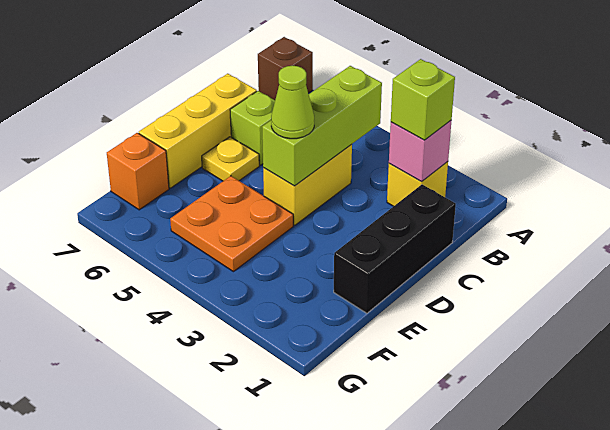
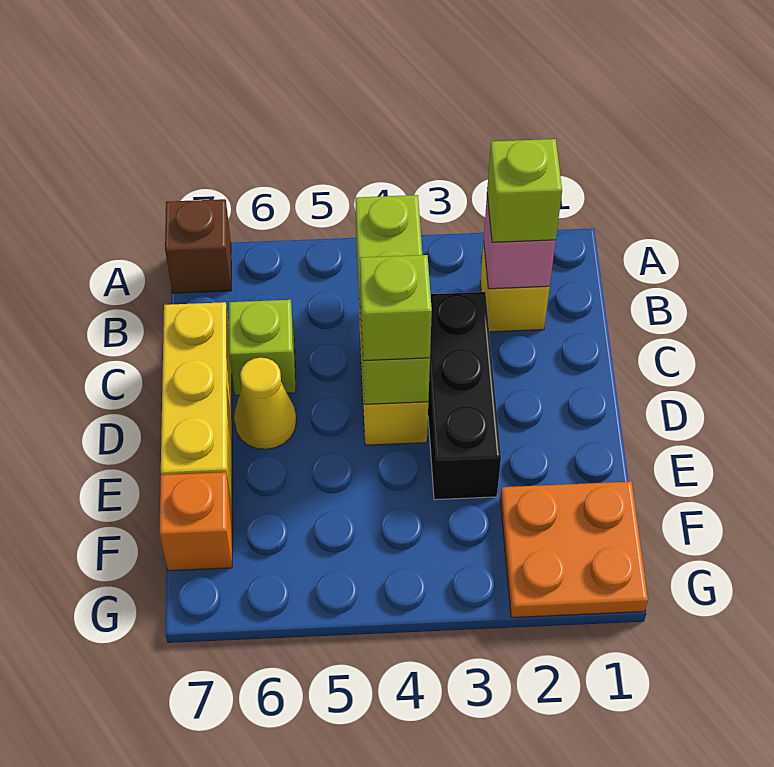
black 1x3 brick [334,184,456,313] -> black 1x3 brick moved to [428,292,501,500]
lime 1x1 cone [271,66,314,139] -> lime 1x1 brick [360,255,432,361]
yellow 1x1 plate [202,137,259,181] -> yellow 1x1 cone [234,358,296,449]
orange 2x2 plate [170,176,293,272] -> orange 2x2 plate moved to [500,482,648,617]

